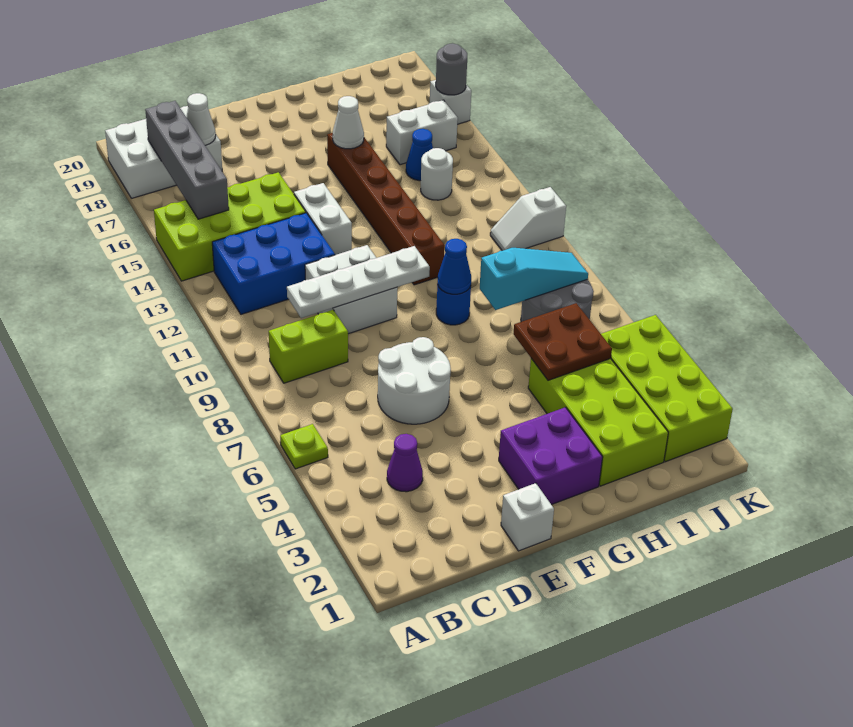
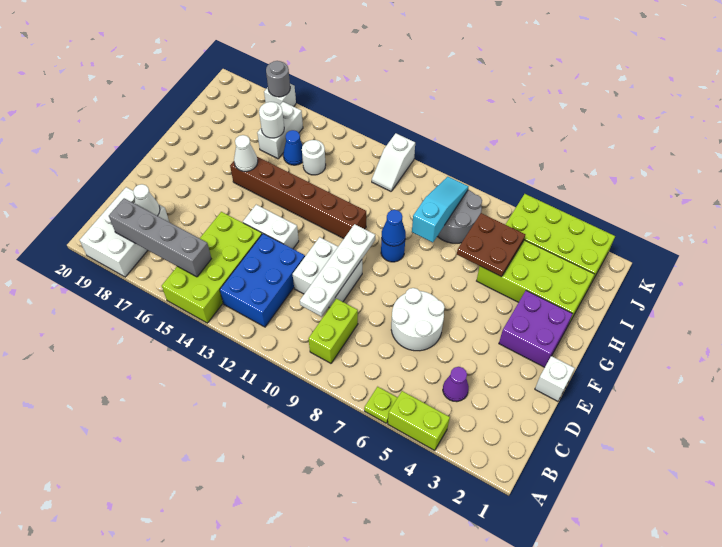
none -> lime 1x2 brick [388,391,450,451]
none -> white 1x1 round brick [259,102,284,138]

